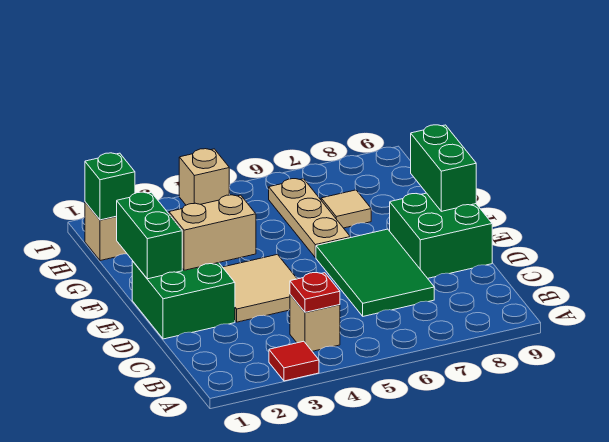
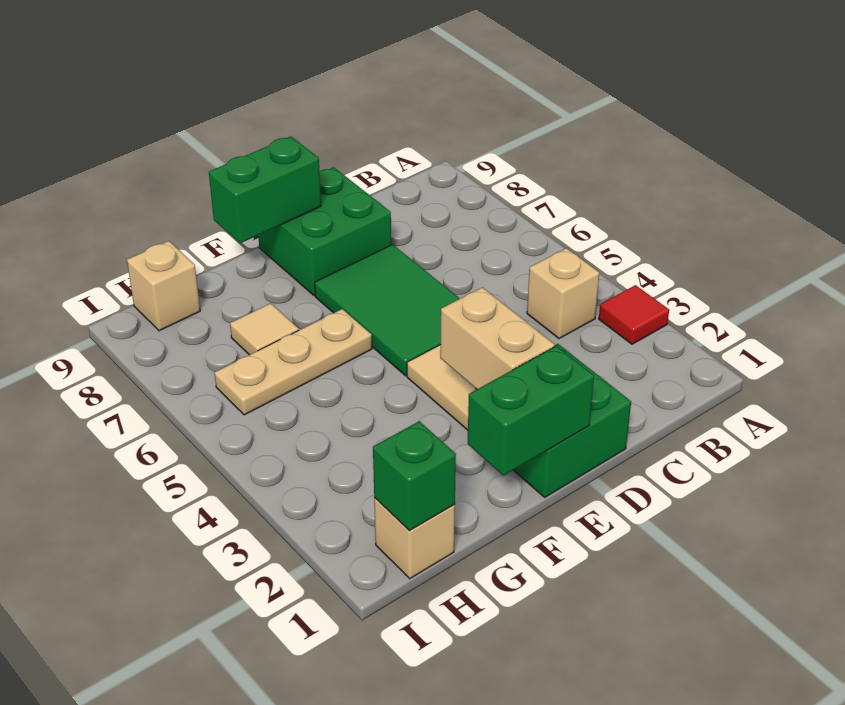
red 1x1 plate [290,273,340,312] -> none
green 2x3 tile [316,229,434,316] -> green 2x3 tile turned to [315,245,460,376]
tan 1x1 brick [179,149,229,205] -> tan 1x1 brick moved to [127,241,200,331]

